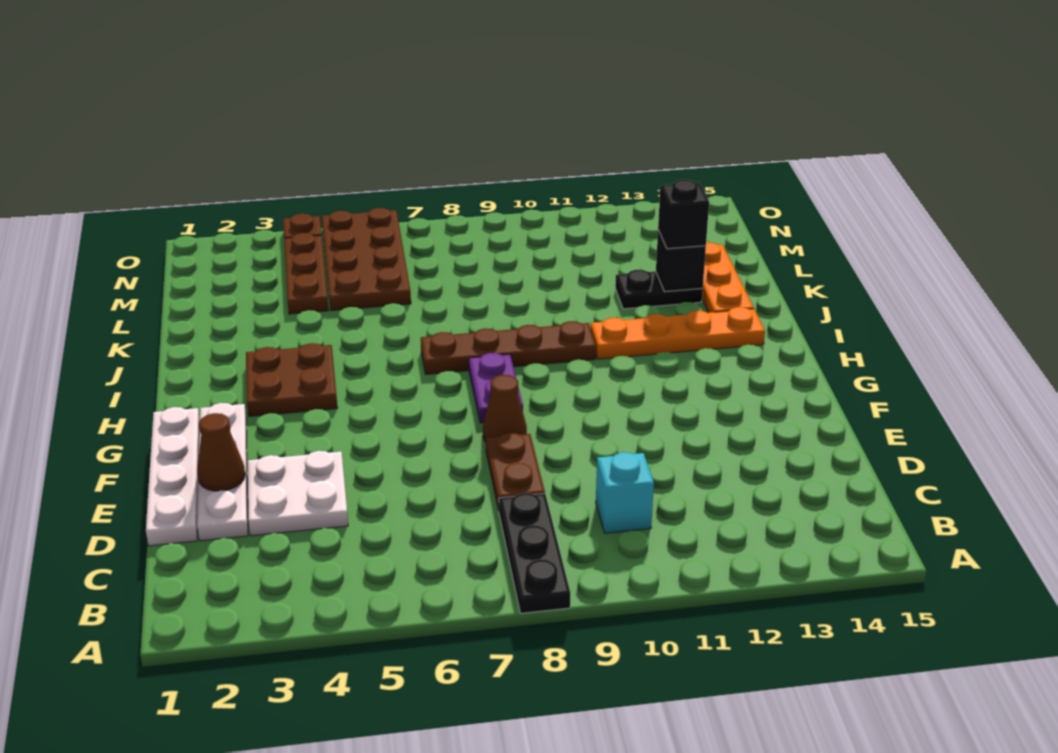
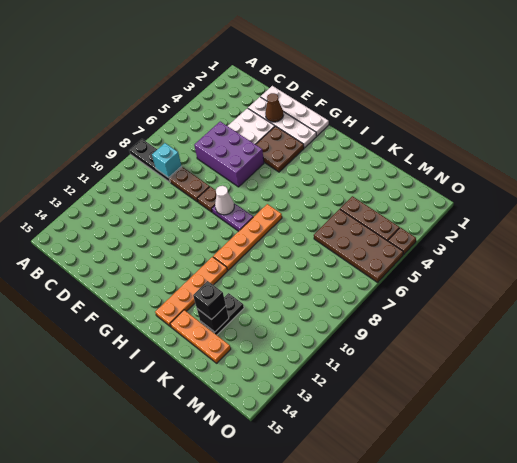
cyan 1x1 brick [596,452,654,533] -> cyan 1x1 brick moved to [152,143,181,178]
none -> purple 2x3 brick [194,122,264,187]
brown 1x1 cone [483,375,527,442] -> brown 1x1 plate [197,187,216,212]
none -> white 1x1 cone [215,186,234,215]
brown 2x2 plate [246,343,338,417] -> brown 2x2 plate moved to [255,126,304,172]
brown 1x4 plate [421,321,596,374] -> orange 1x4 plate [213,204,282,270]

